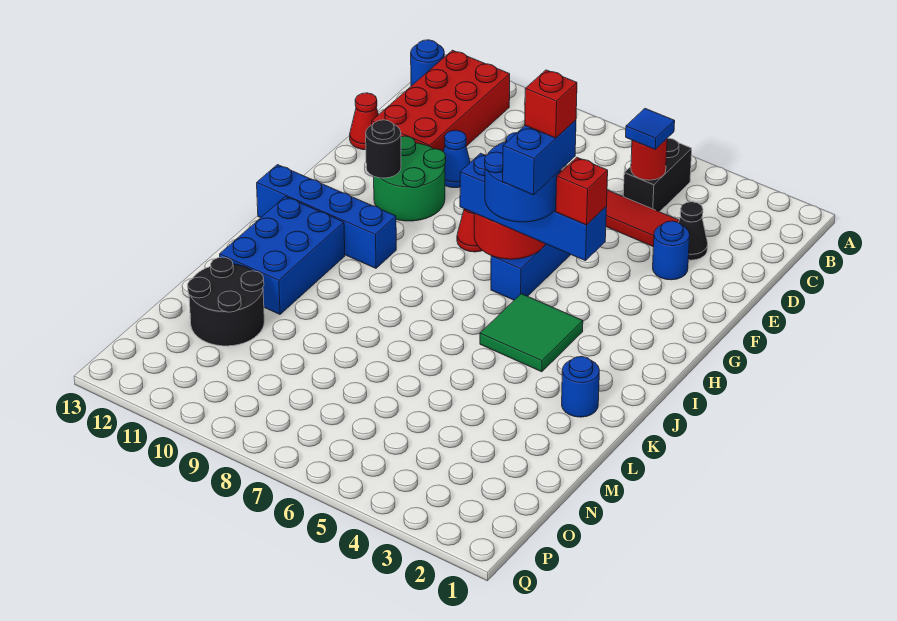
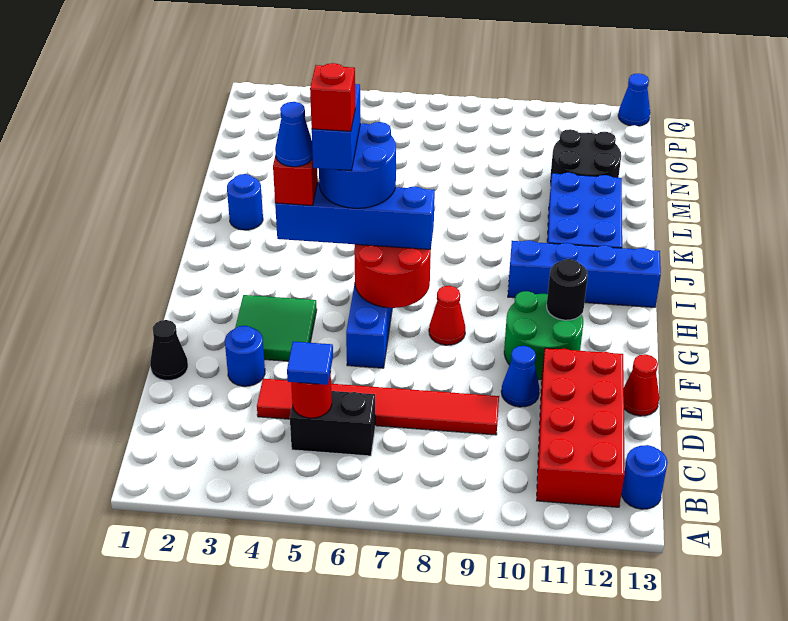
black 1x2 brick [623,138,692,212] -> black 1x2 brick turned to [290,391,375,456]
black 1x1 cone [679,202,708,260] -> black 1x1 cone moved to [150,320,188,380]
none -> blue 1x1 cone [275,102,313,167]
green 2x2 tile [480,294,583,372] -> green 2x2 tile moved to [235,295,317,361]
none -> blue 1x1 cone [618,74,650,126]

